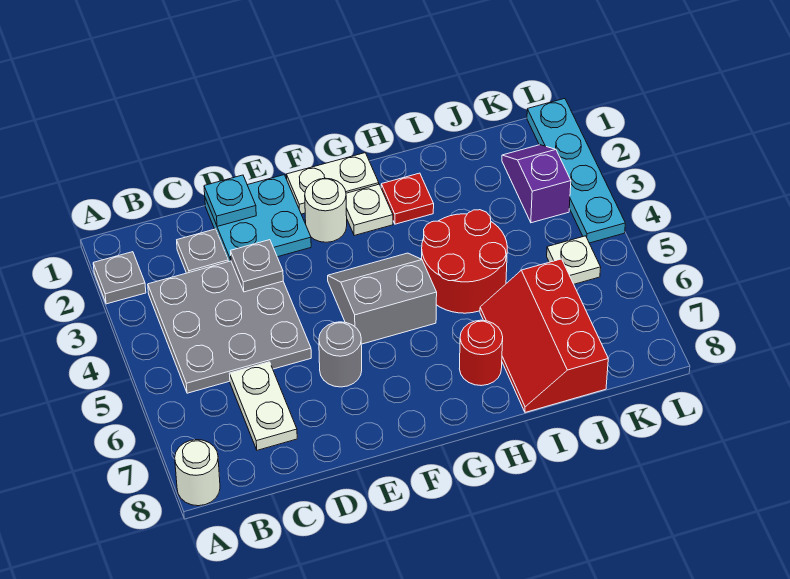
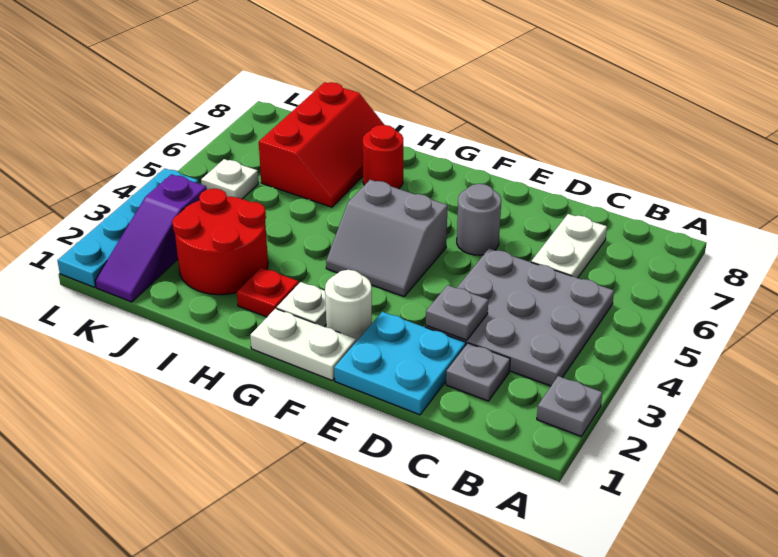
white 1x1 round brick [175,440,220,506] -> none
cyan 1x1 plate [204,175,256,226] -> none
red 2x2 round brick [422,210,507,313] -> red 2x2 round brick moved to [172,189,268,295]
purple 1x2 slope [502,145,571,223] -> purple 1x3 slope [95,174,207,302]

